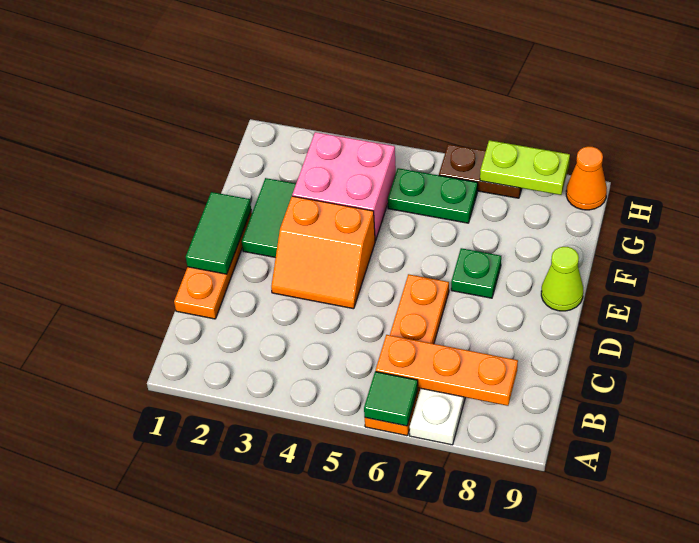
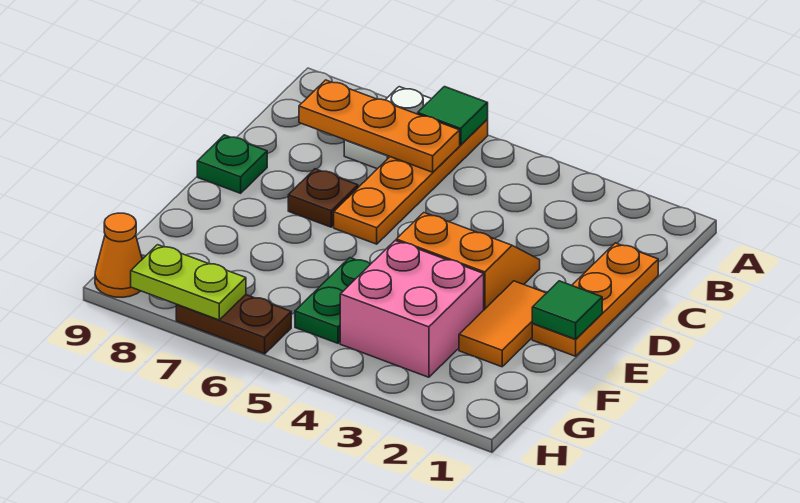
green 1x2 tile [186,192,251,274] -> green 1x1 tile [532,281,602,339]
none -> brown 1x1 plate [288,169,358,227]
green 1x2 tile [242,178,296,258] -> orange 1x2 tile [459,281,546,367]
green 1x1 plate [451,248,501,298] -> green 1x1 plate moved to [197,135,267,193]
lime 1x1 cone [541,247,583,311] -> none
green 1x2 plate [388,168,478,223] -> green 1x2 plate turned to [295,258,370,343]

